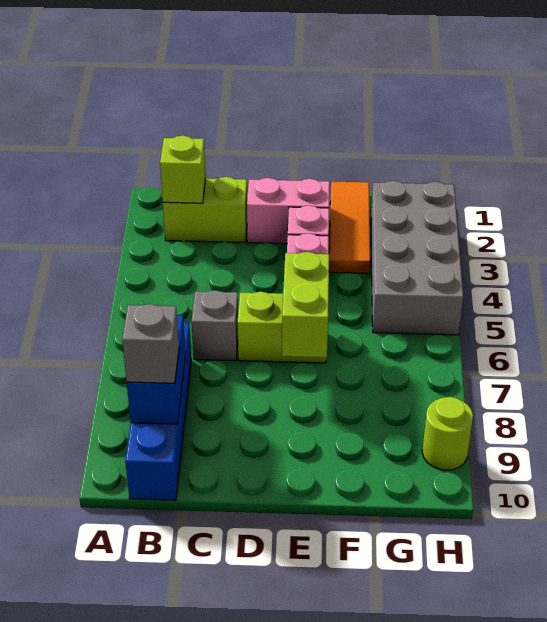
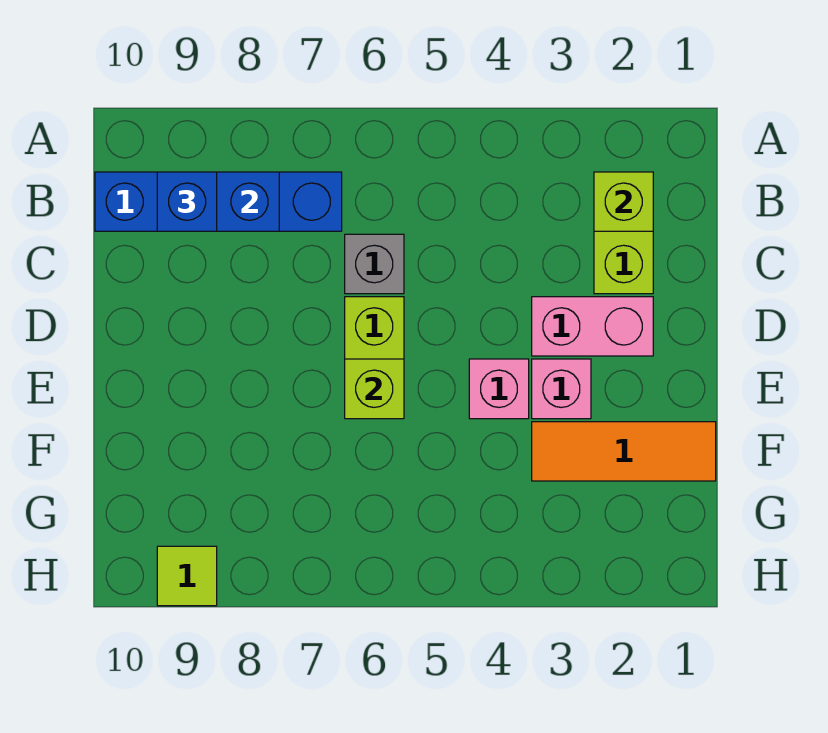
grey 1x1 brick [122,304,179,383] -> blue 1x1 brick [157,172,217,231]
pink 1x2 brick [247,178,330,244] -> pink 1x2 brick turned to [532,297,653,356]
lime 1x2 brick [282,252,329,357] -> lime 1x1 brick [345,359,404,419]
grey 2x4 brick [371,181,463,335] -> none
lime 1x1 round brick [422,397,473,470] -> lime 1x1 tile [157,546,217,606]

